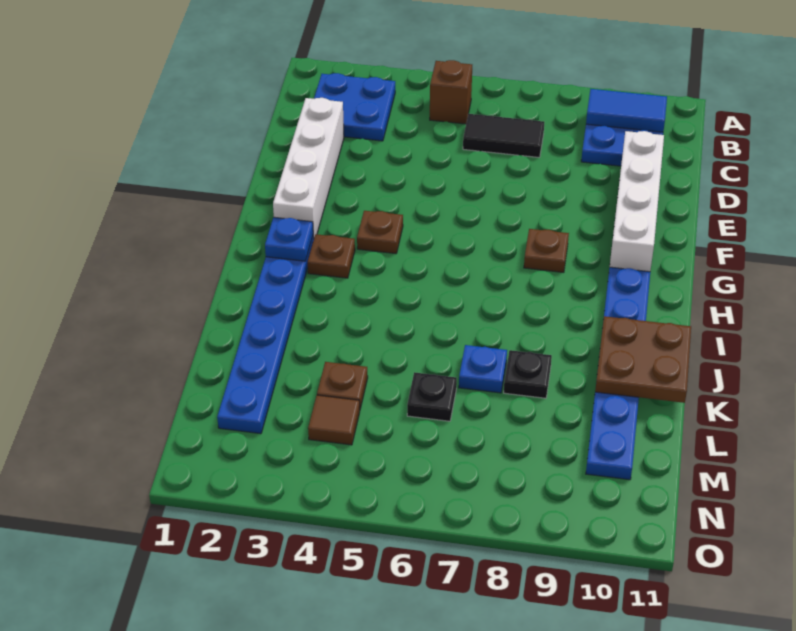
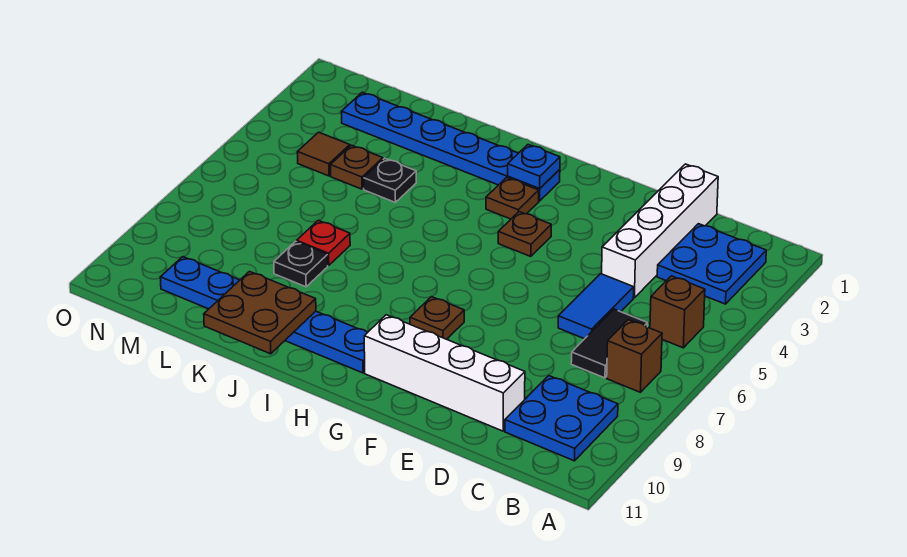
none -> brown 1x1 brick [607,320,662,392]
blue 1x2 tile [586,89,667,132] -> blue 1x2 tile moved to [558,274,634,339]
white 1x4 brick [273,98,344,238] -> white 1x4 brick turned to [602,164,718,298]
blue 1x1 plate [459,345,507,393] -> red 1x1 plate [297,220,350,266]
black 1x1 plate [407,372,457,421] -> black 1x1 plate moved to [364,158,416,203]

